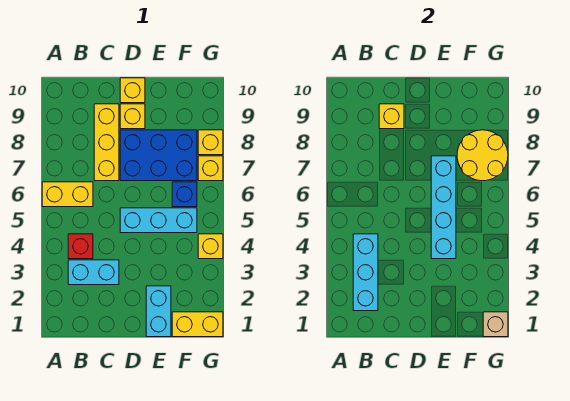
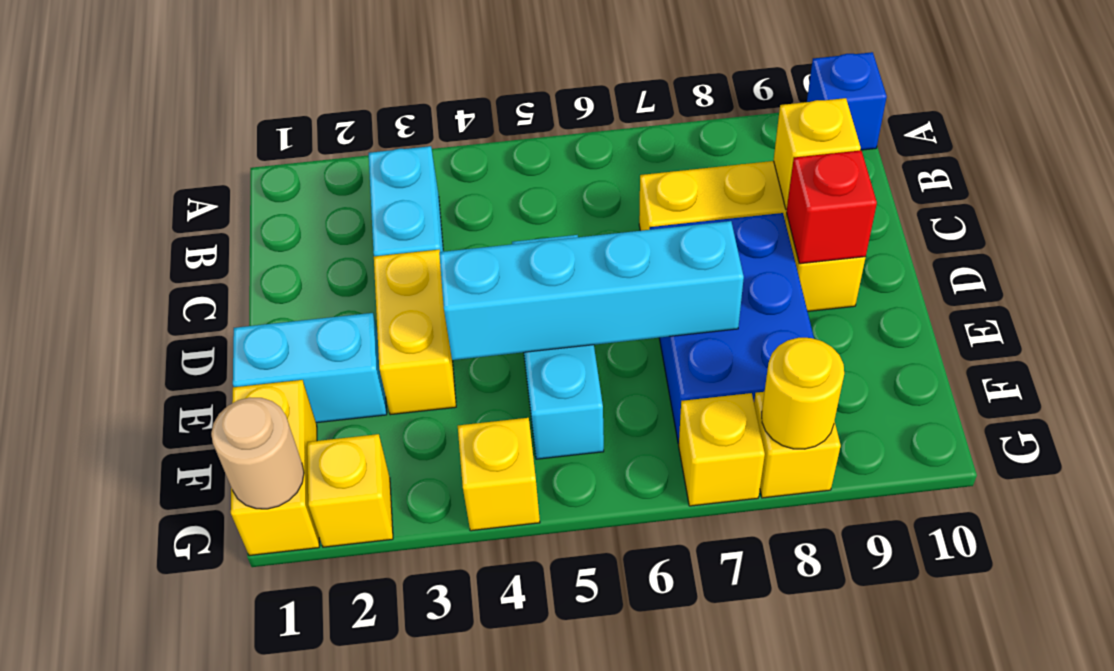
yellow 1x2 brick [42,182,93,207] -> yellow 1x2 brick moved to [374,249,456,415]
cyan 1x3 brick [353,234,378,311] -> none
red 1x1 brick [68,234,93,259] -> red 1x1 brick moved to [786,150,877,264]
yellow 1x1 brick [120,78,145,103] -> yellow 1x1 brick moved to [307,434,393,547]
blue 1x1 brick [172,182,197,207] -> blue 1x1 brick moved to [807,52,887,150]
yellow 2x2 round brick [457,130,508,181] -> yellow 1x1 round brick [762,338,844,449]
tan 1x1 brick [483,312,508,337] -> tan 1x1 round brick [211,398,304,509]

